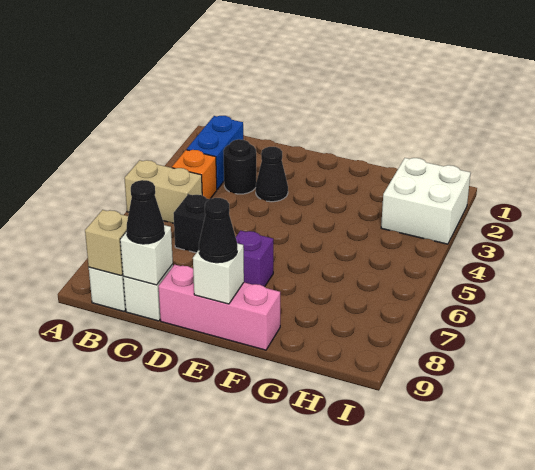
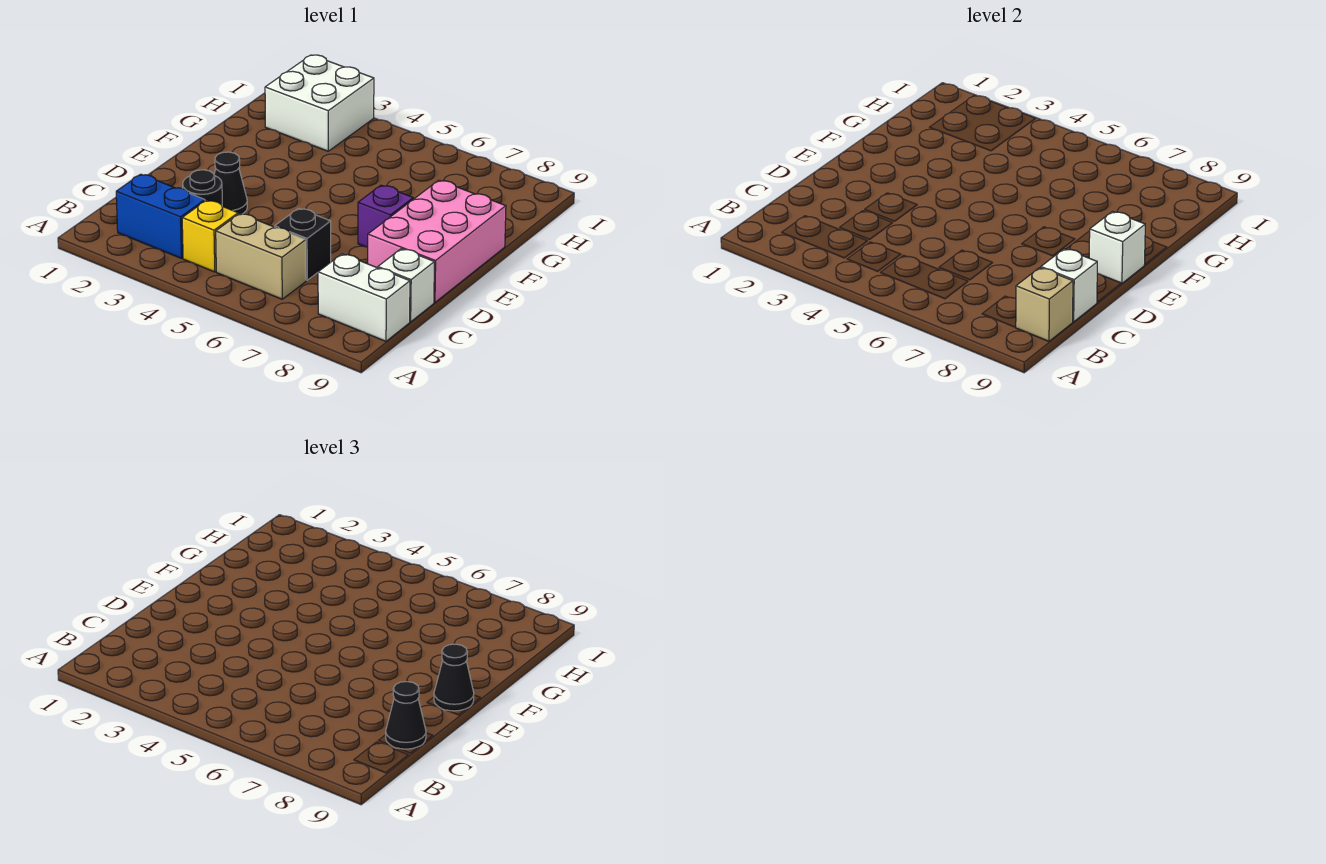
tan 1x2 brick [124,160,202,223] -> tan 1x2 brick turned to [216,214,306,299]
orange 1x1 brick [172,150,217,199] -> yellow 1x1 brick [182,200,238,272]
pink 1x3 brick [159,265,280,350] -> pink 2x3 brick [368,180,506,303]

